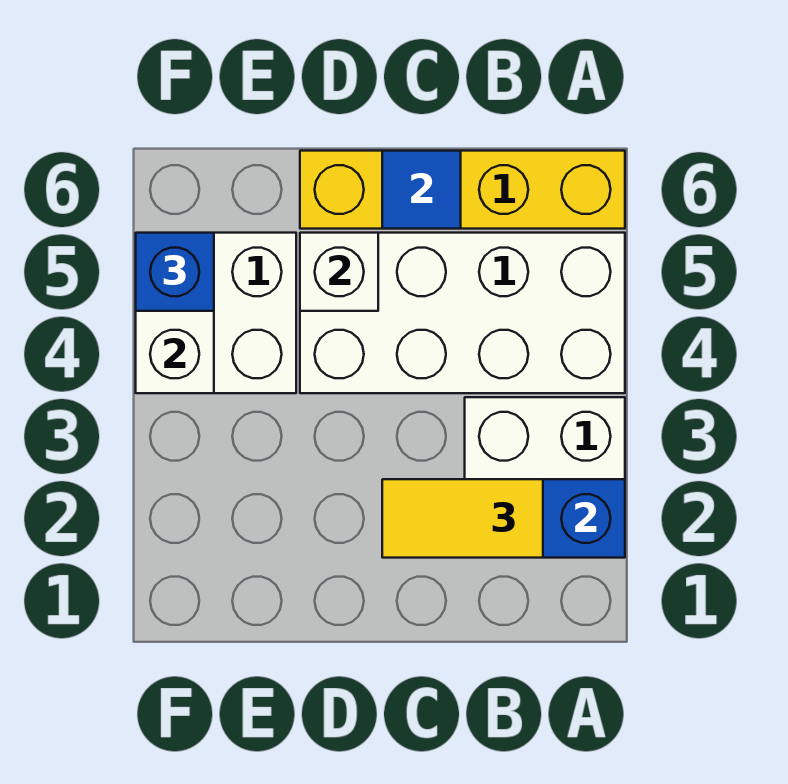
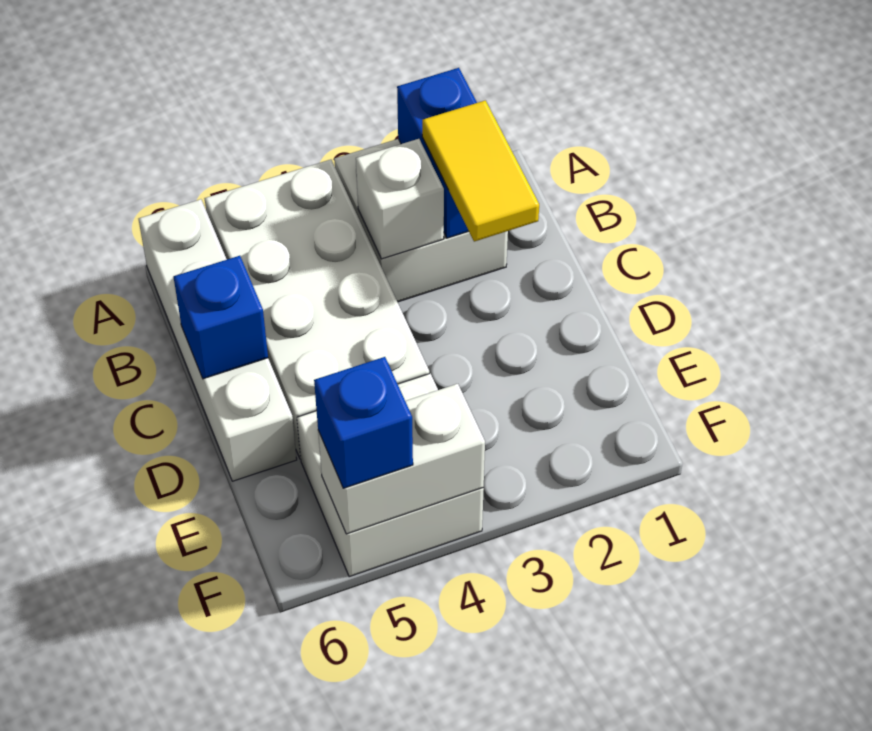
yellow 1x4 brick [300,151,625,229] -> white 1x4 brick [139,199,297,481]
blue 1x1 tile [382,151,461,229] -> blue 1x1 brick [174,256,268,379]
white 1x1 brick [300,233,378,311] -> white 1x1 brick moved to [356,139,444,259]

